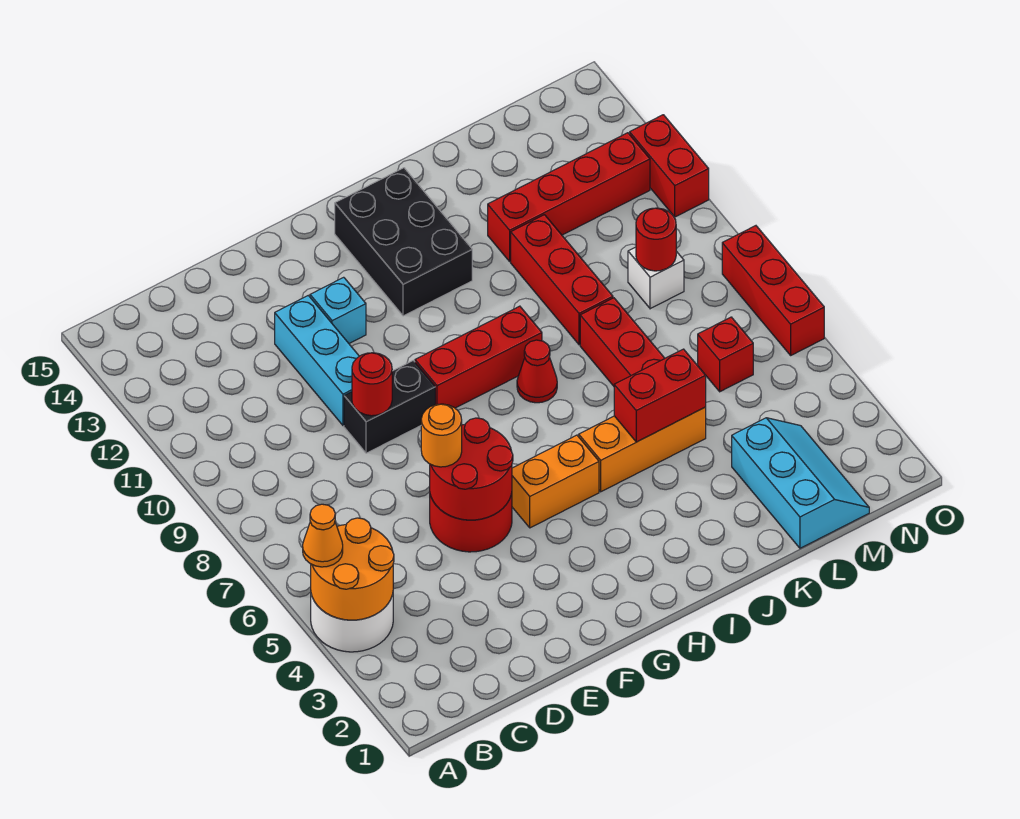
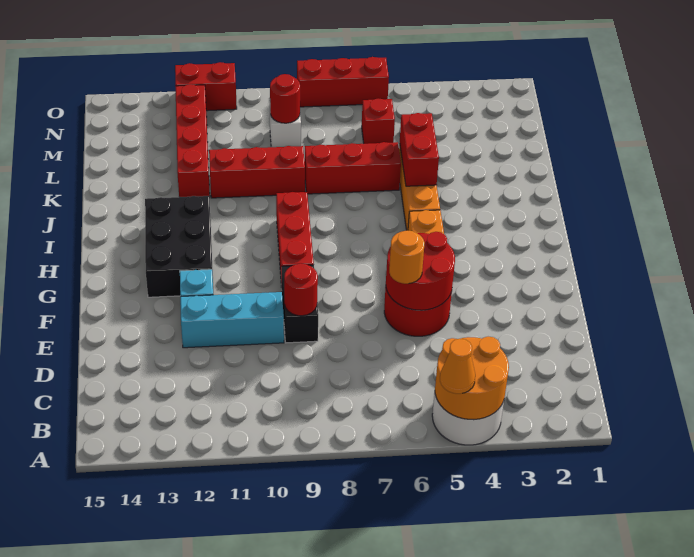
black 2x3 brick [335,168,472,316] -> black 2x3 brick turned to [145,196,213,297]
red 1x1 cone [517,340,557,403] -> none
cyan 2x3 slope [732,418,869,548] -> none

